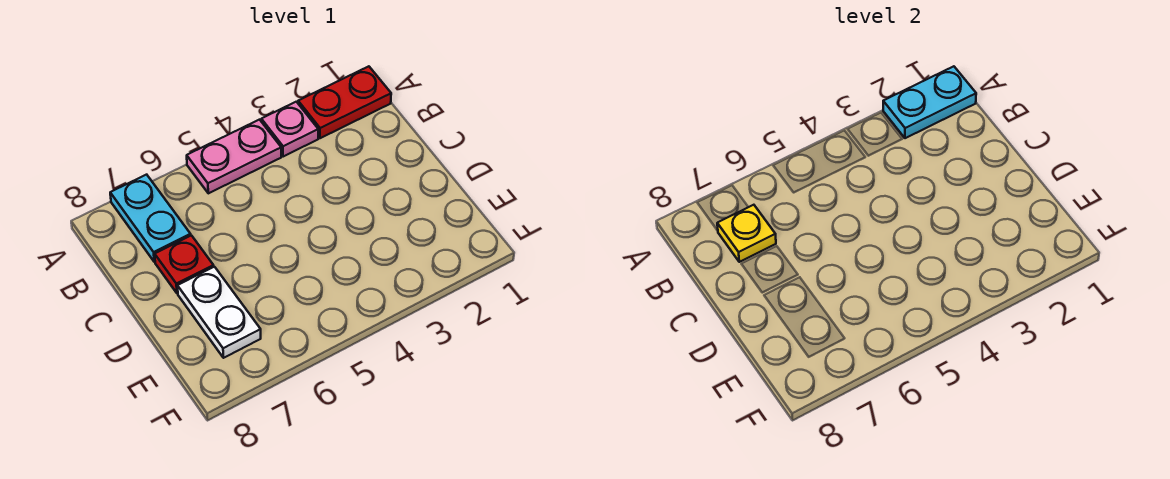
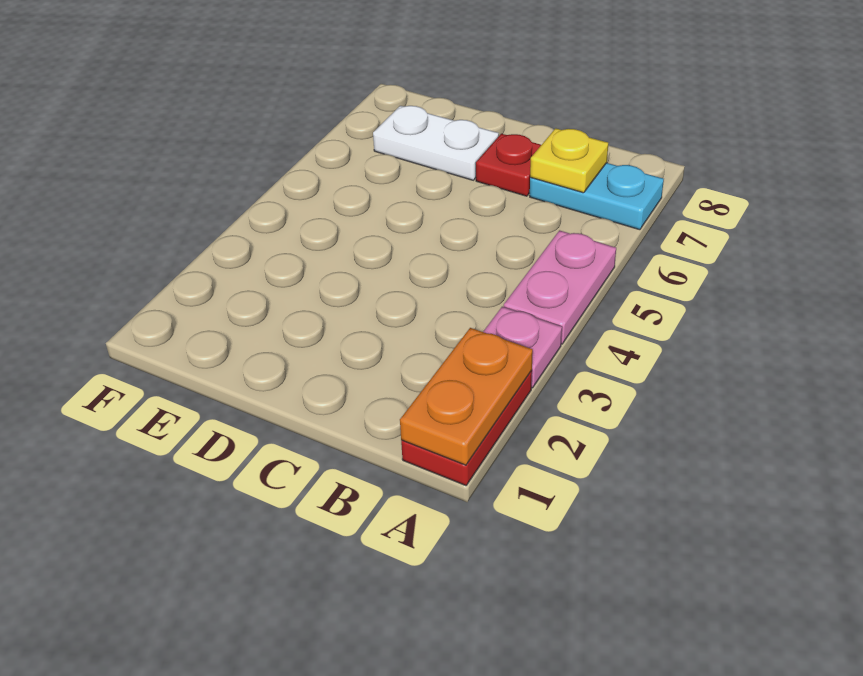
cyan 1x2 plate [883,66,976,138] -> orange 1x2 plate [400,328,533,465]

